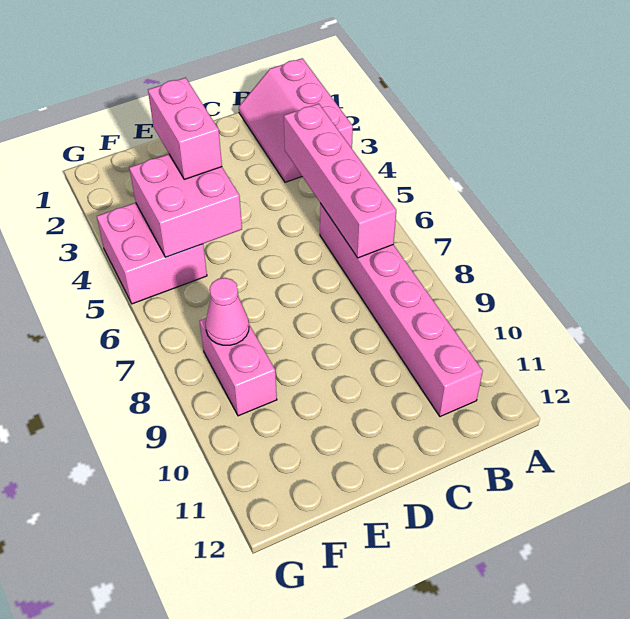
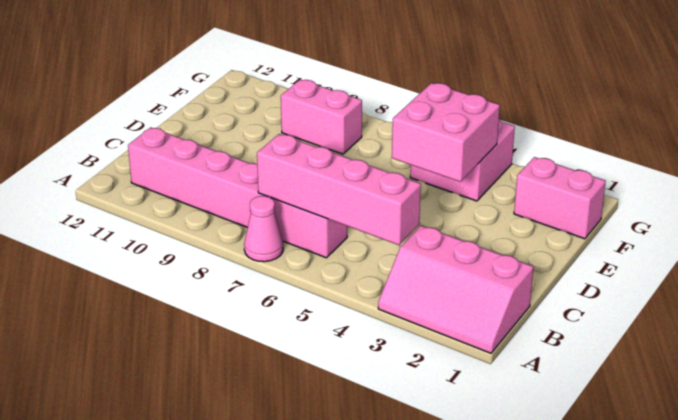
pink 2x3 slope [239,58,353,182] -> pink 2x3 slope turned to [378,226,533,353]
pink 1x2 brick [148,78,222,179] -> pink 1x2 brick moved to [514,157,606,239]
pink 1x1 cone [206,278,249,345] -> pink 1x1 cone moved to [244,196,283,262]

